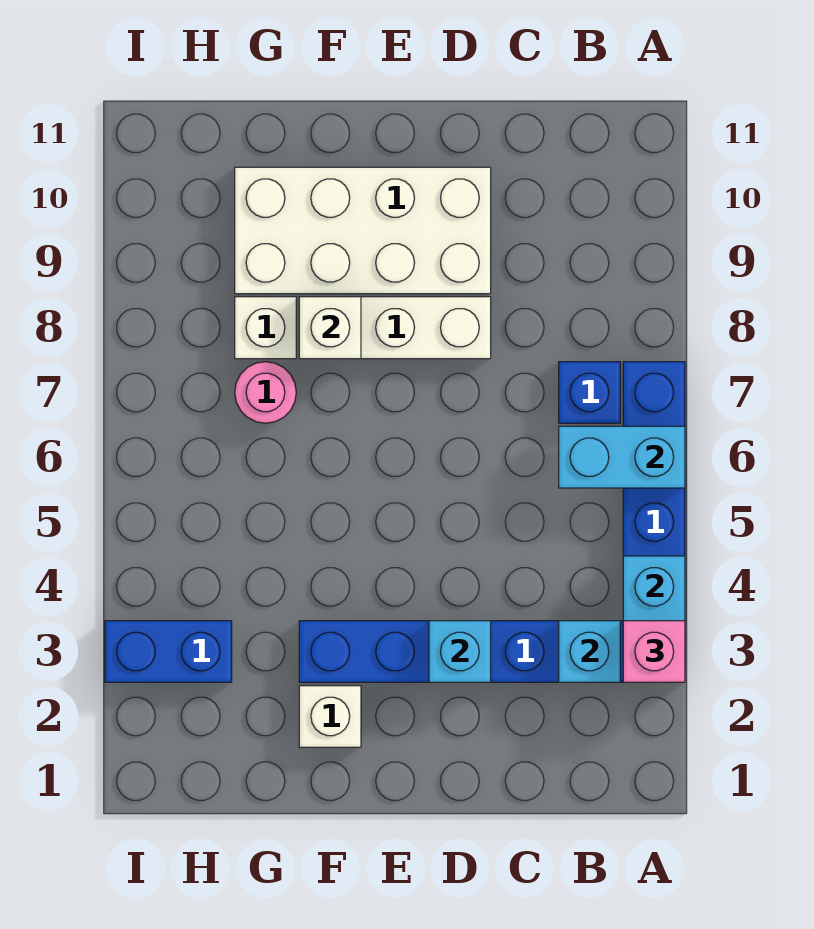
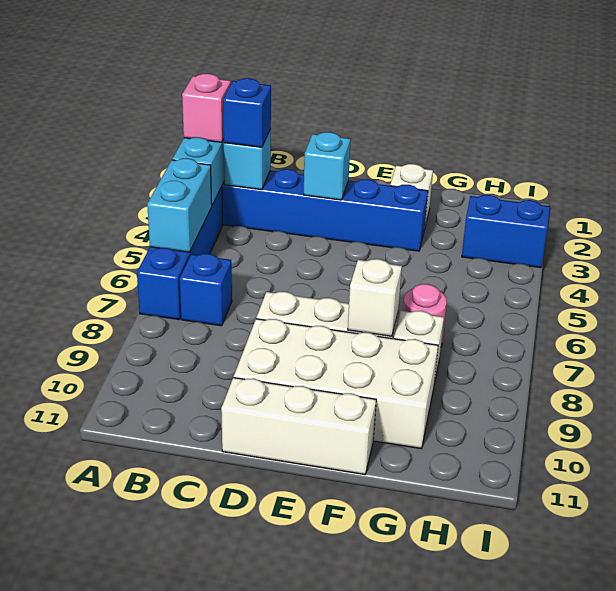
cyan 1x2 brick [559,426,685,488] -> cyan 1x2 brick turned to [147,158,212,252]
none -> blue 1x1 brick [223,78,271,147]
none -> white 1x3 brick [221,378,376,475]

